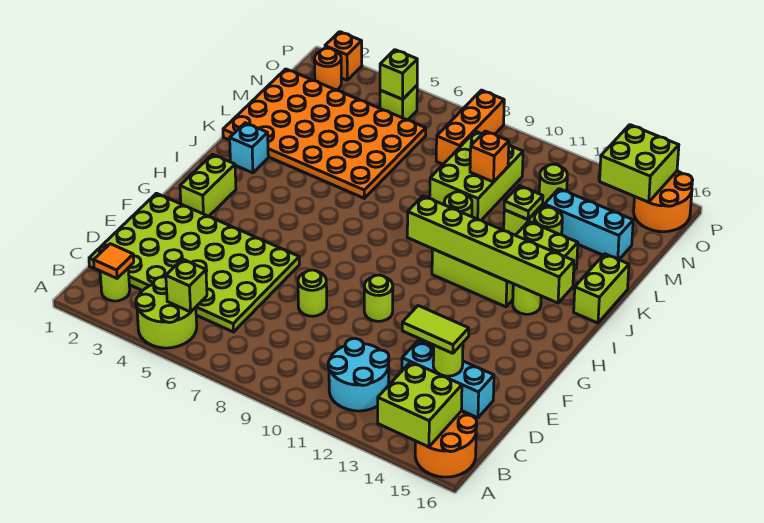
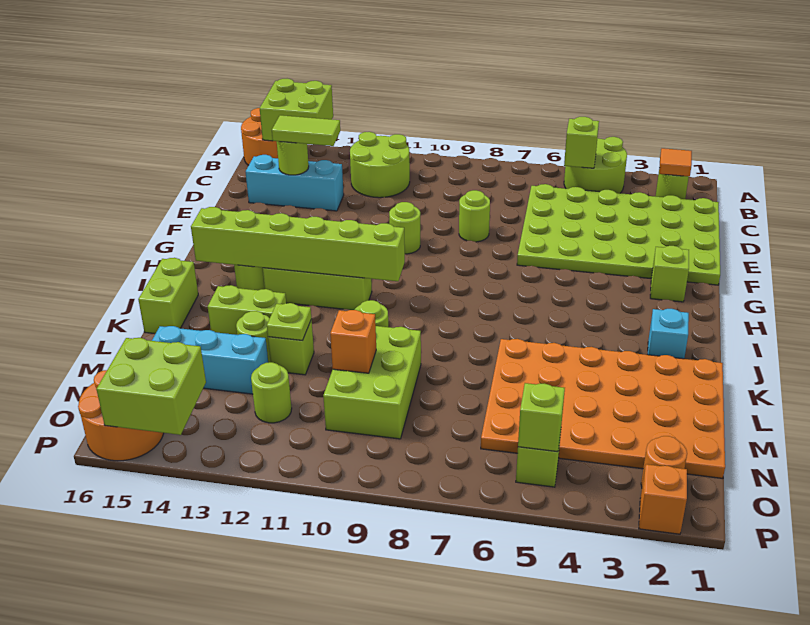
cyan 2x2 round brick [328,338,389,411] -> lime 2x2 round brick [350,132,410,198]
lime 1x2 brick [180,154,236,216] -> lime 1x1 brick [650,246,689,302]
orange 1x3 brick [436,90,504,164] -> none

